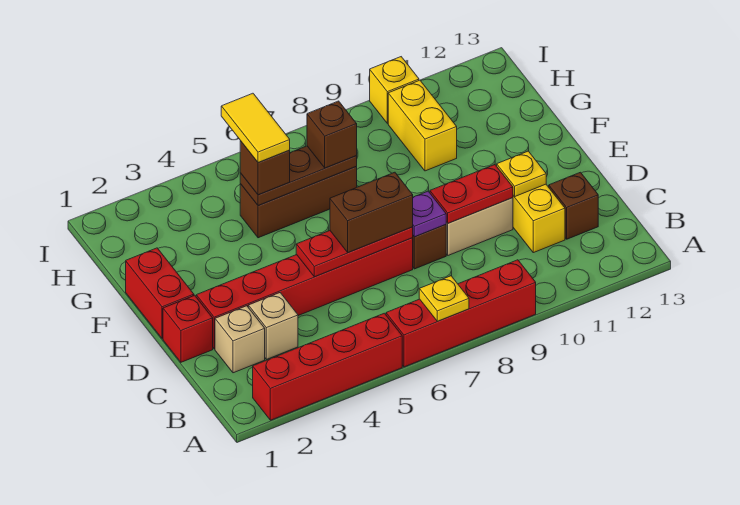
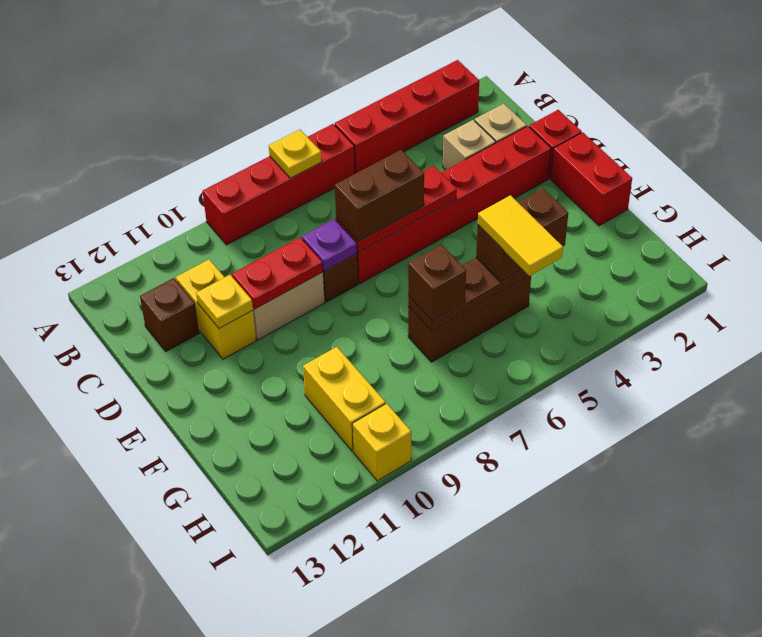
brown 1x1 brick [240,141,290,195] -> brown 1x2 brick [476,188,568,282]

